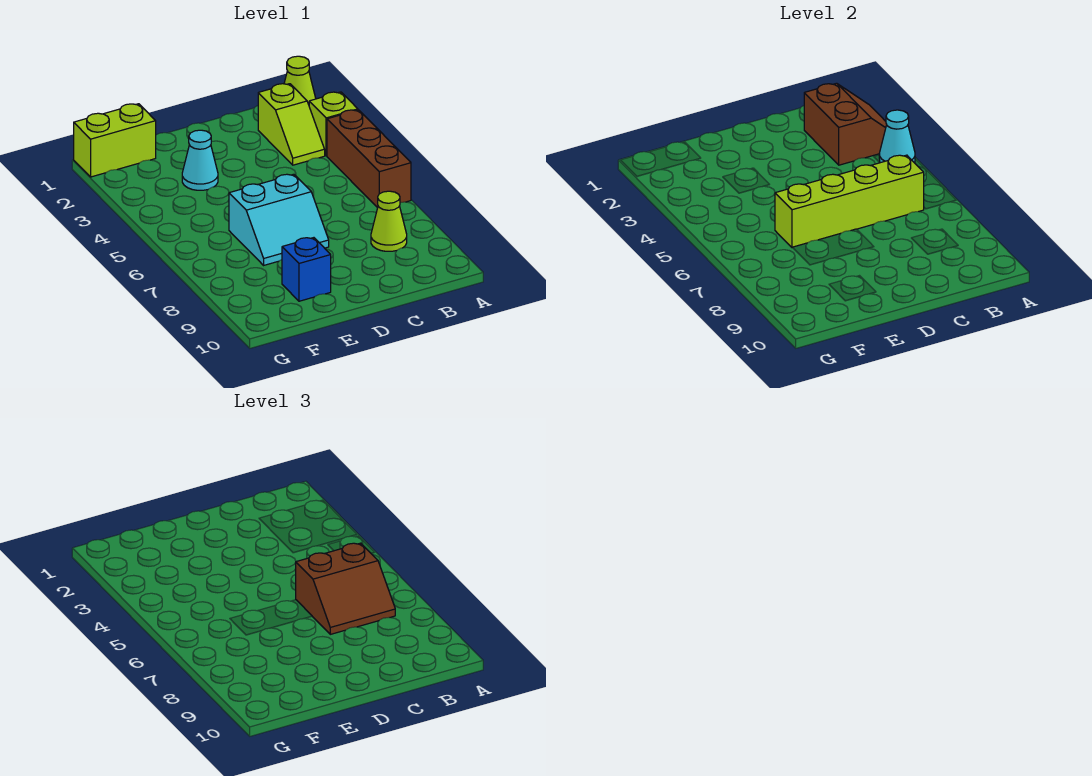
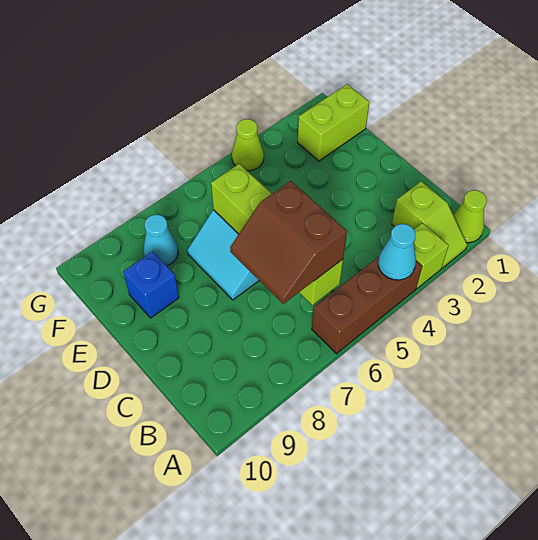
brown 2x2 slope [804,83,887,165] -> none
lime 1x2 slope [258,84,325,165] -> lime 1x2 slope turned to [392,181,467,268]
lime 1x1 cone [371,191,407,251] -> lime 1x1 cone moved to [232,119,264,171]
cyan 1x1 cone [182,130,218,190] -> cyan 1x1 cone moved to [143,215,178,266]
lime 1x2 brick [74,104,156,177] -> lime 1x2 brick turned to [298,84,369,161]

